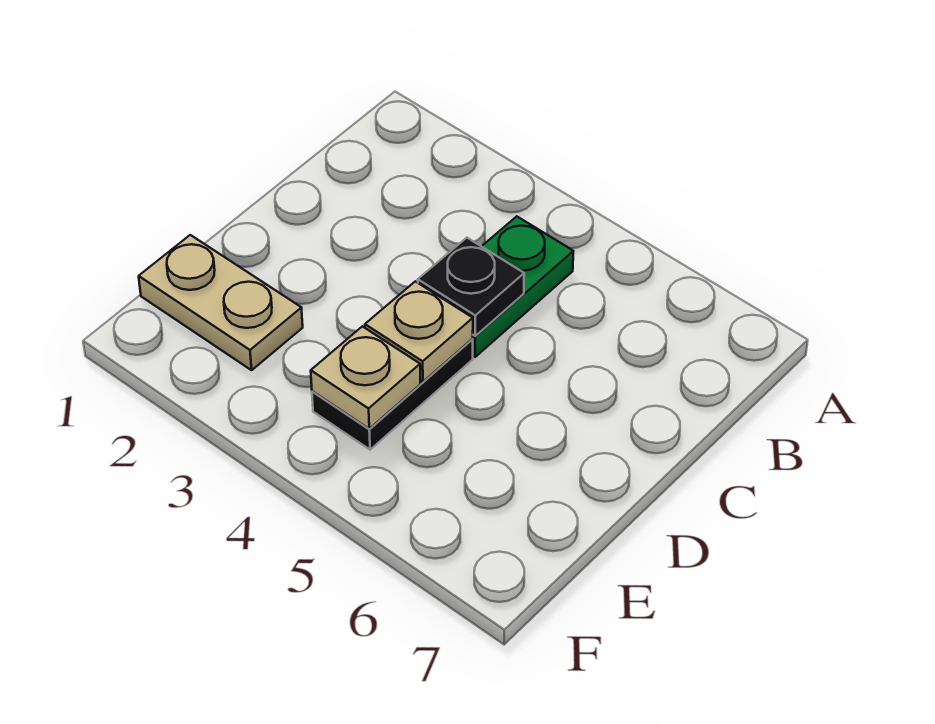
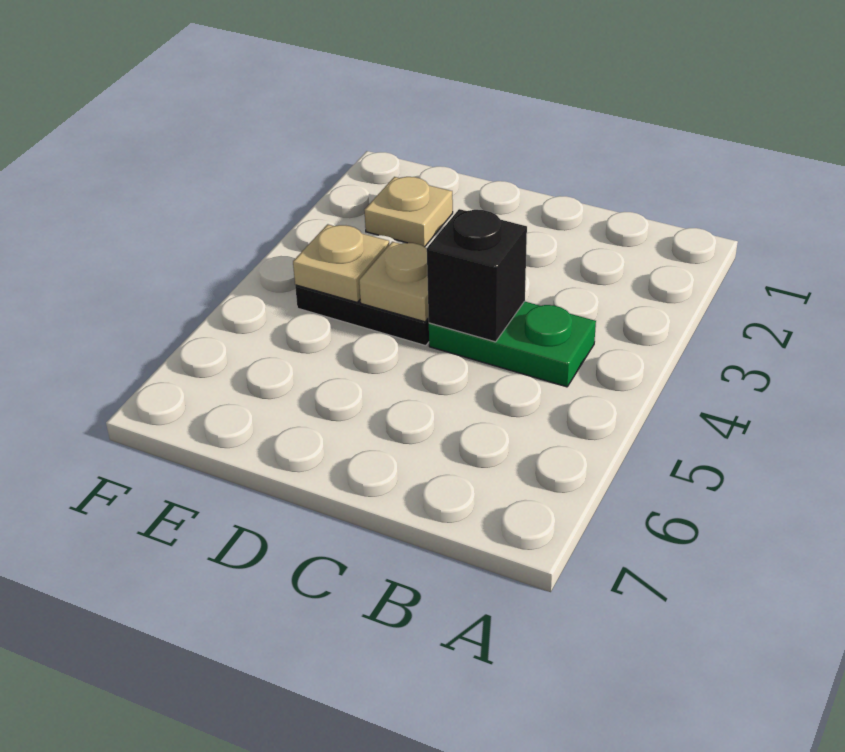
black 1x1 plate [418,238,524,336] -> black 1x1 brick [427,209,527,342]
tan 1x2 plate [139,235,303,370] -> tan 1x1 plate [364,177,453,247]

